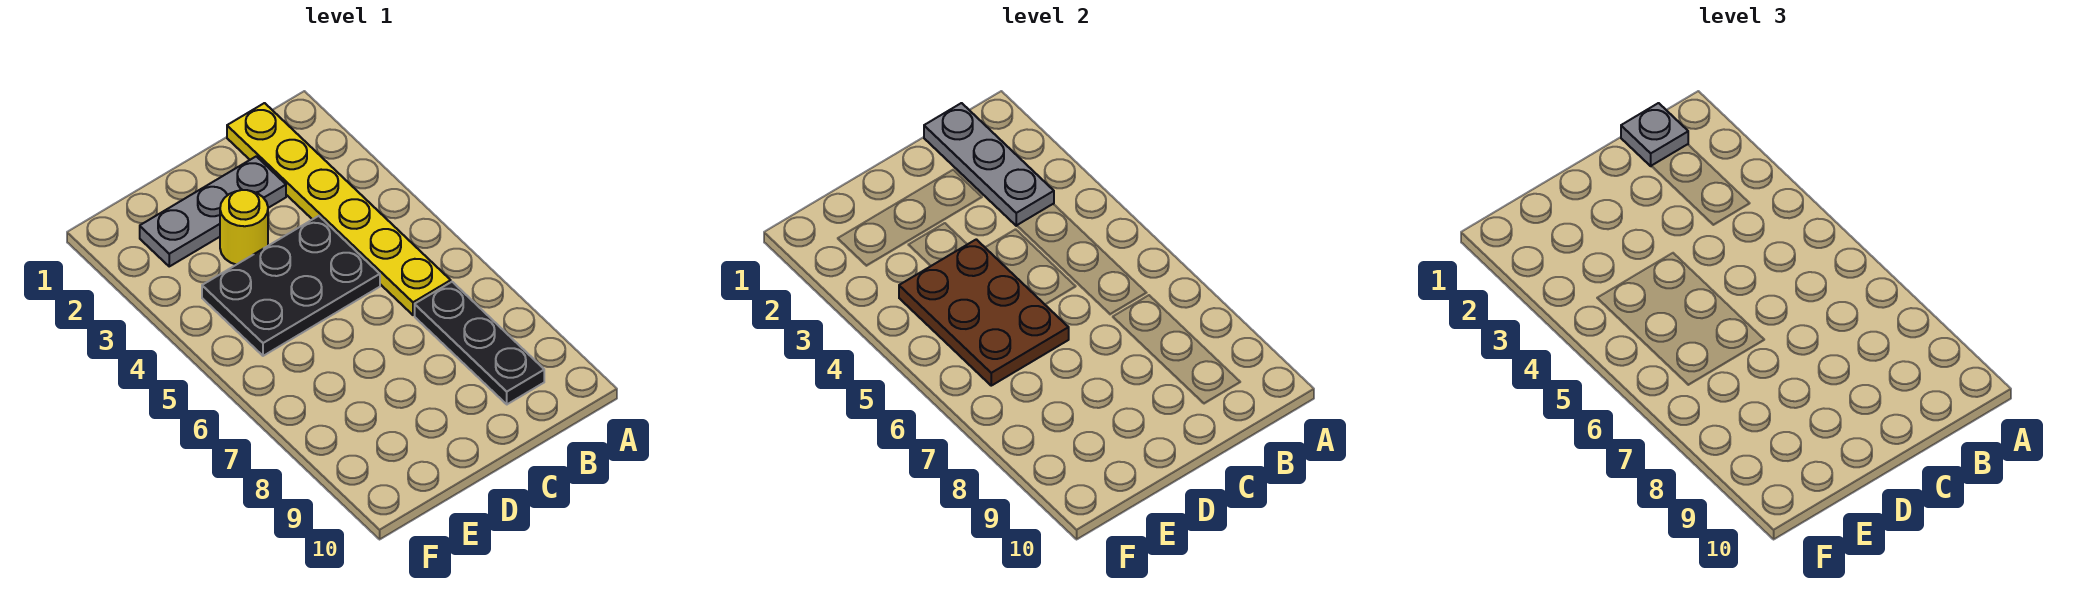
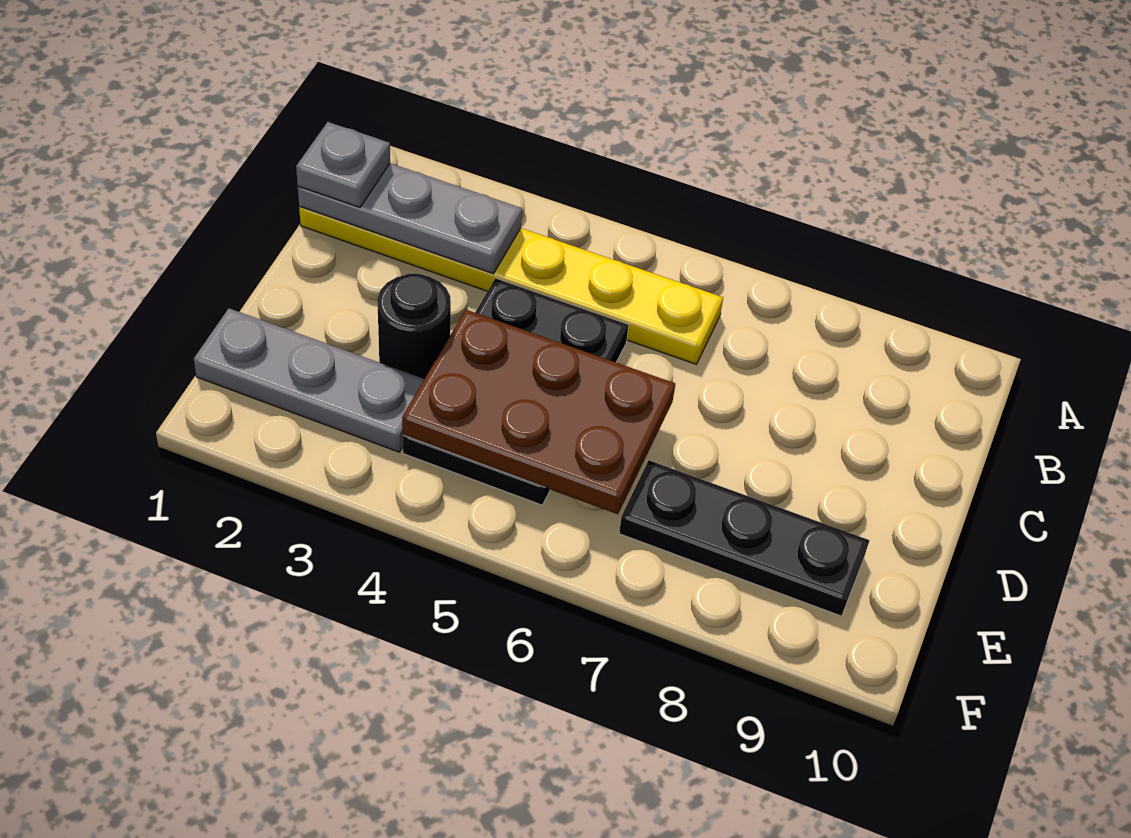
black 1x3 plate [415,282,544,404] -> black 1x3 plate moved to [619,460,870,616]
grey 1x3 plate [140,156,286,266] -> grey 1x3 plate turned to [194,308,424,452]
yellow 1x1 round brick [220,190,268,265] -> black 1x1 round brick [377,273,451,379]

